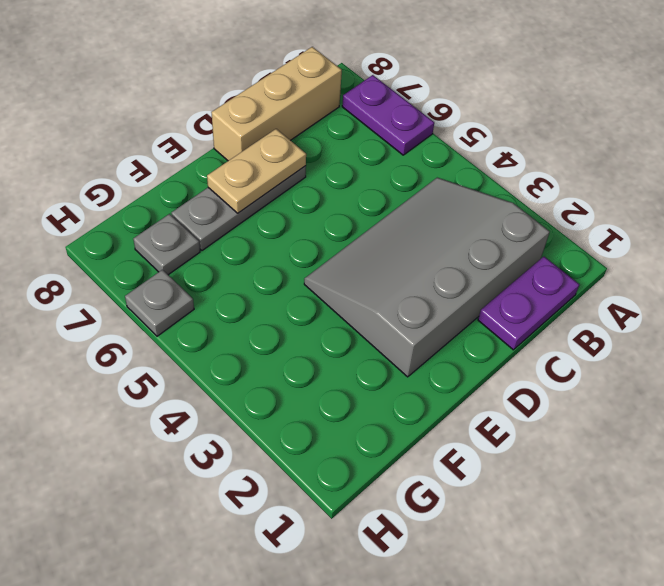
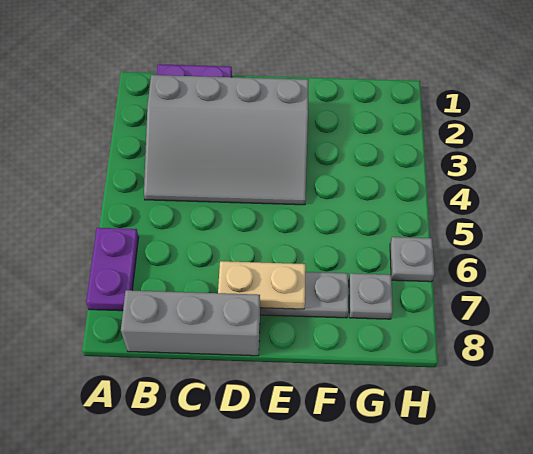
tan 1x3 brick [211,47,342,161] -> grey 1x3 brick [121,290,260,356]

